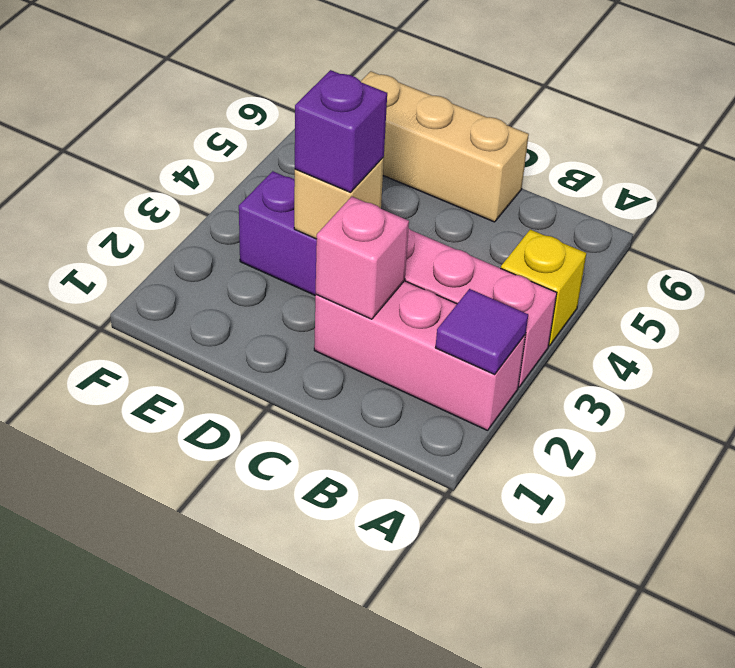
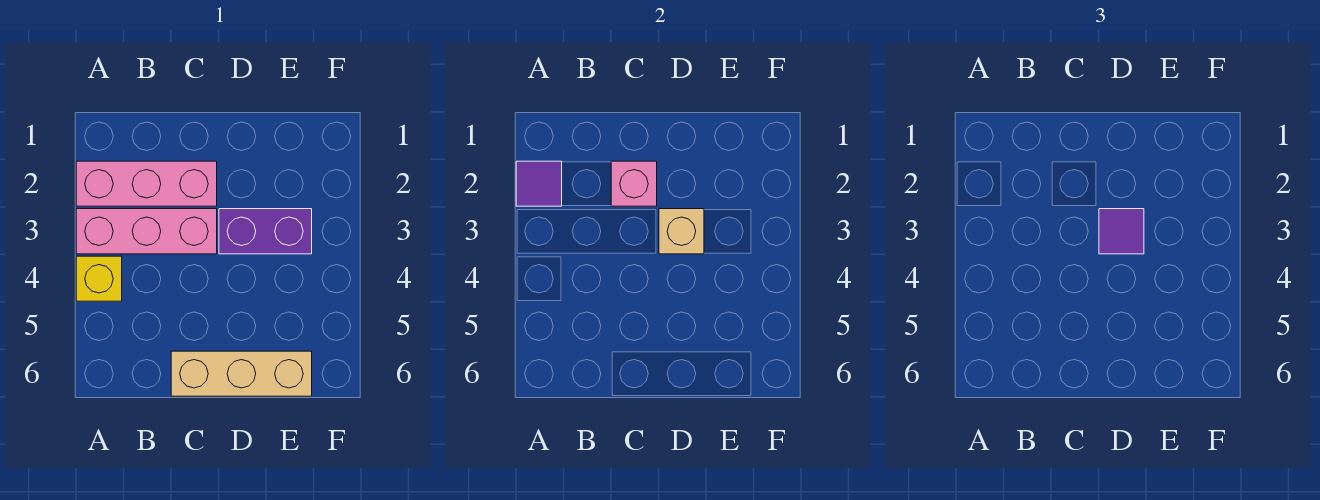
purple 1x1 brick [295,70,387,192] -> purple 1x1 tile [1099,209,1144,254]

